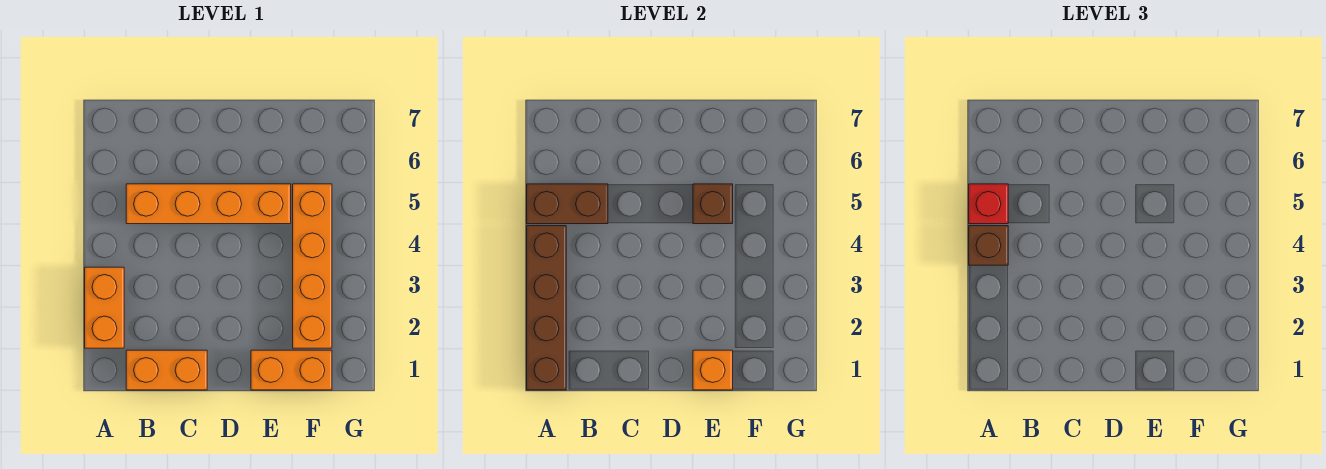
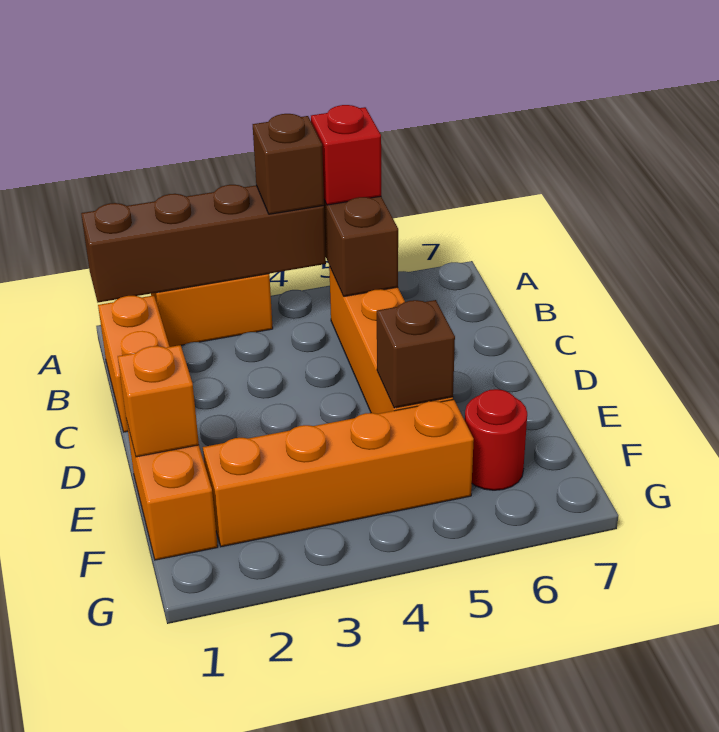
none -> red 1x1 round brick [465,389,527,490]

